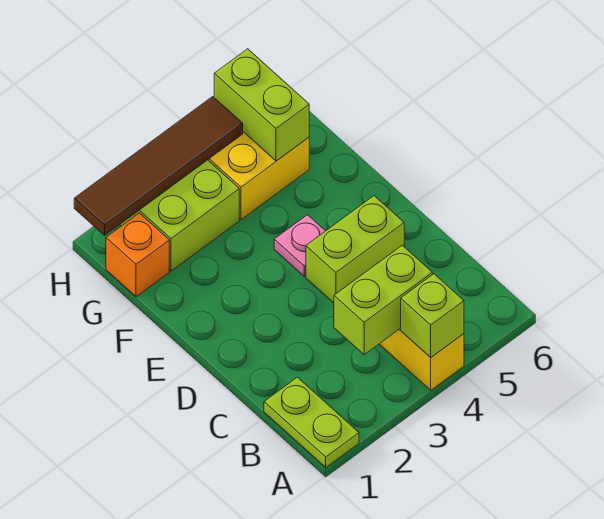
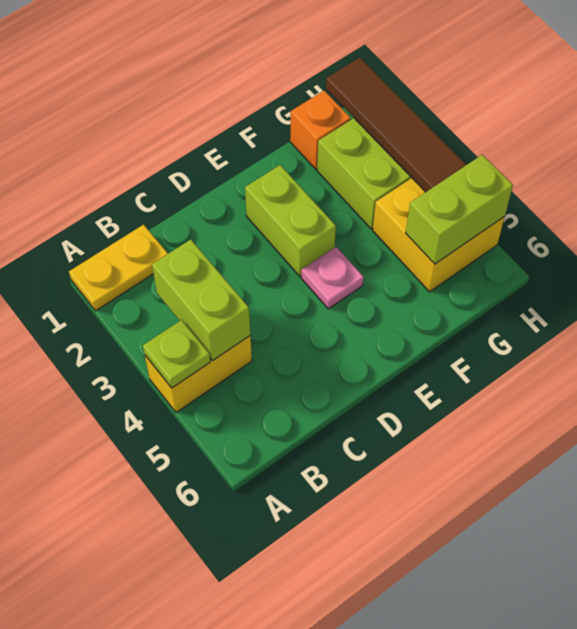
lime 1x2 plate [264,377,359,467] -> yellow 1x2 plate [69,225,168,311]
lime 1x1 brick [401,274,464,358] -> lime 1x1 plate [143,320,210,388]
lime 1x2 brick [306,196,404,303] -> lime 1x2 brick moved to [245,165,336,277]

